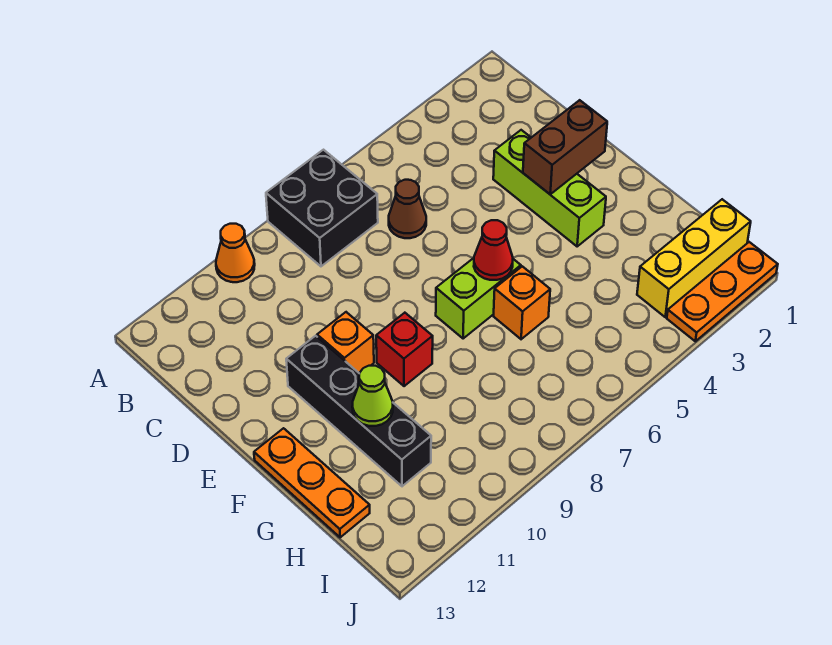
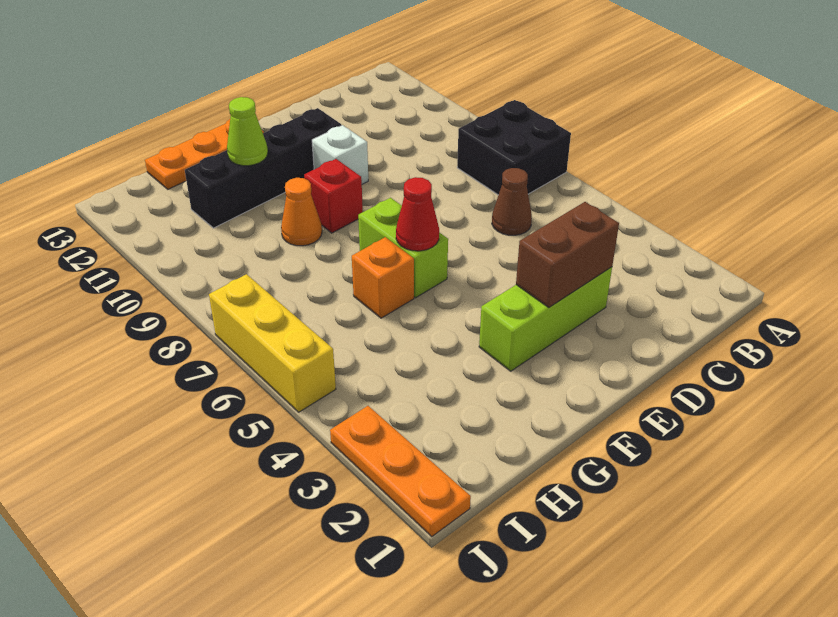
orange 1x1 cone [216,224,255,282] -> orange 1x1 cone moved to [281,178,322,246]
brown 1x2 brick [523,100,607,194] -> brown 1x2 brick turned to [516,202,619,308]
orange 1x1 brick [317,312,374,373] -> white 1x1 brick [312,125,368,184]
yellow 1x3 brick [637,199,751,317] -> yellow 1x3 brick moved to [209,274,336,412]

